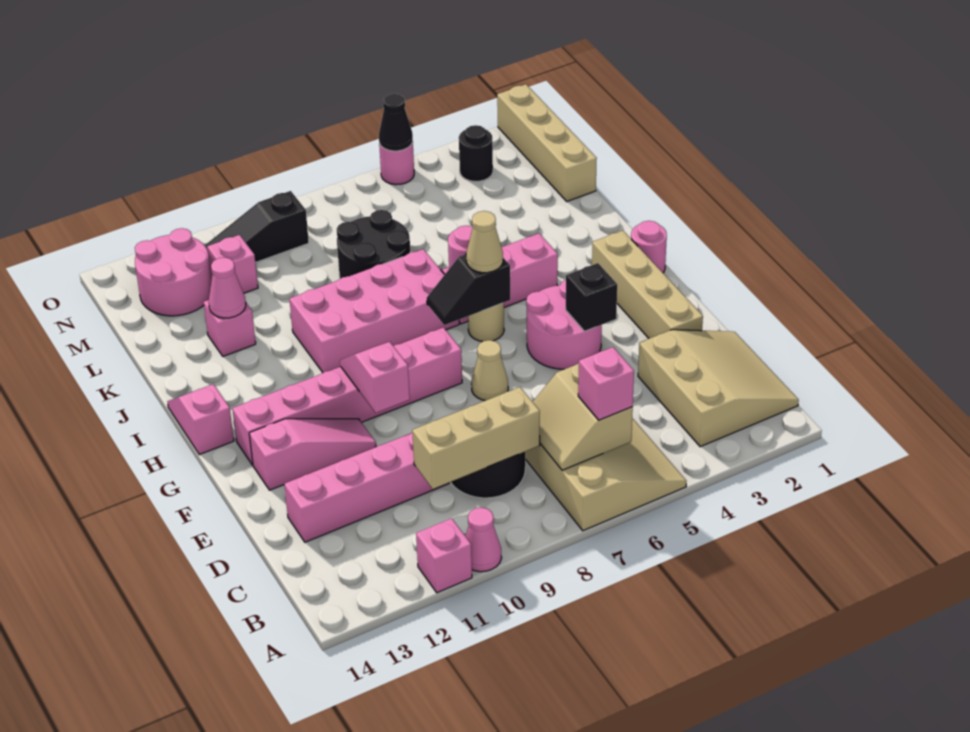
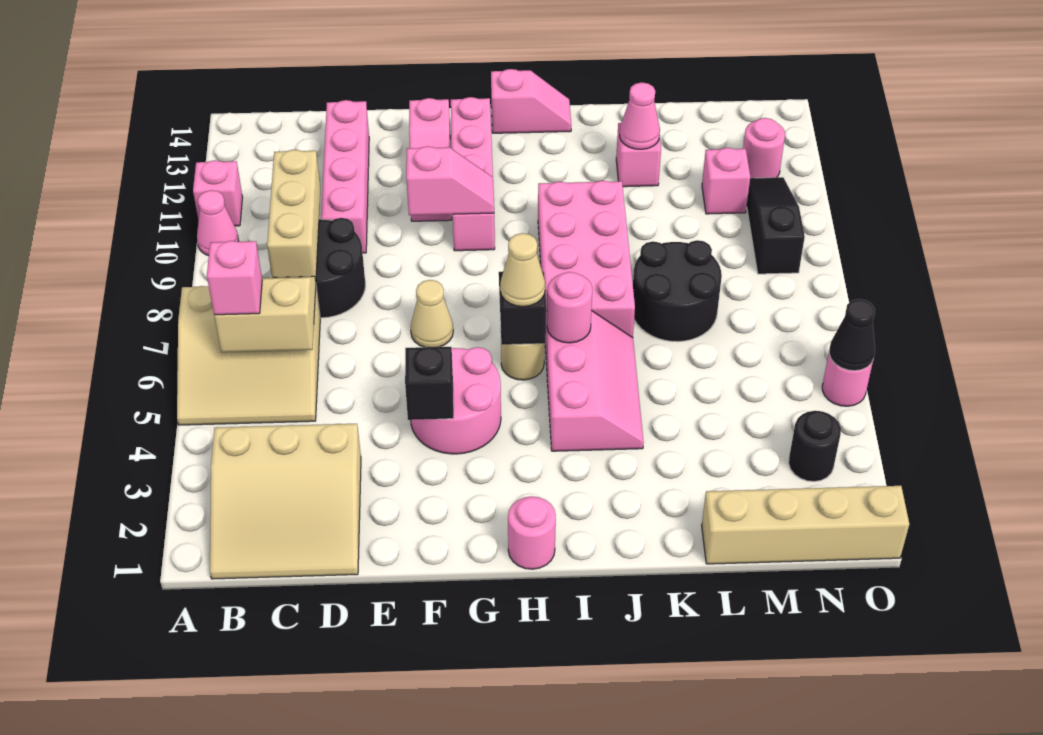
tan 1x4 brick [592,231,703,339] -> none
pink 1x6 brick [232,327,462,465] -> pink 1x4 brick [451,97,495,251]
pink 2x2 round brick [135,228,212,316] -> pink 1x1 round brick [743,118,785,178]

